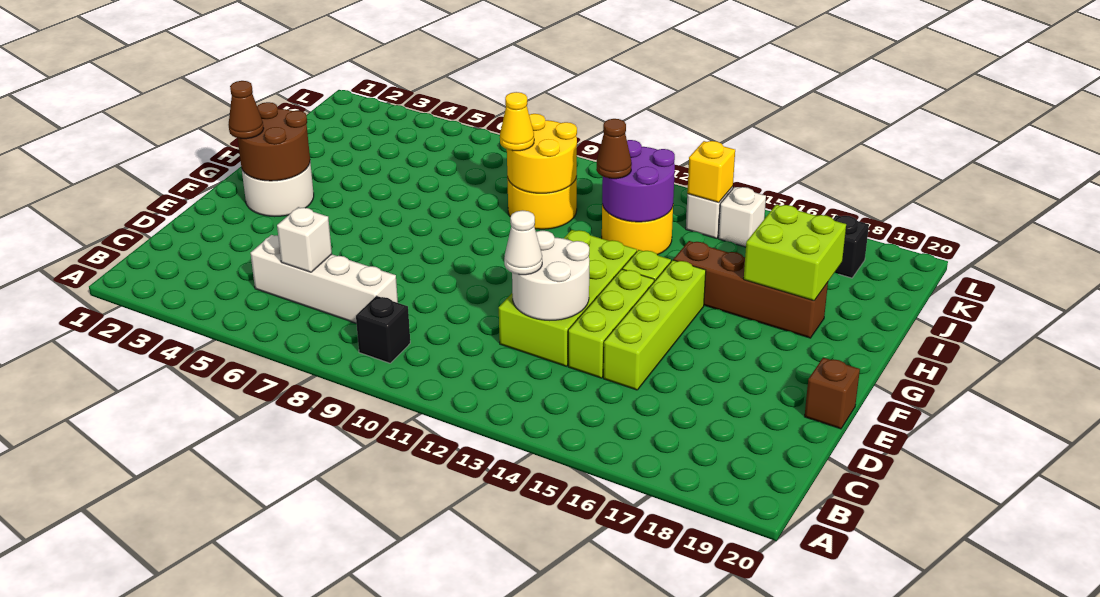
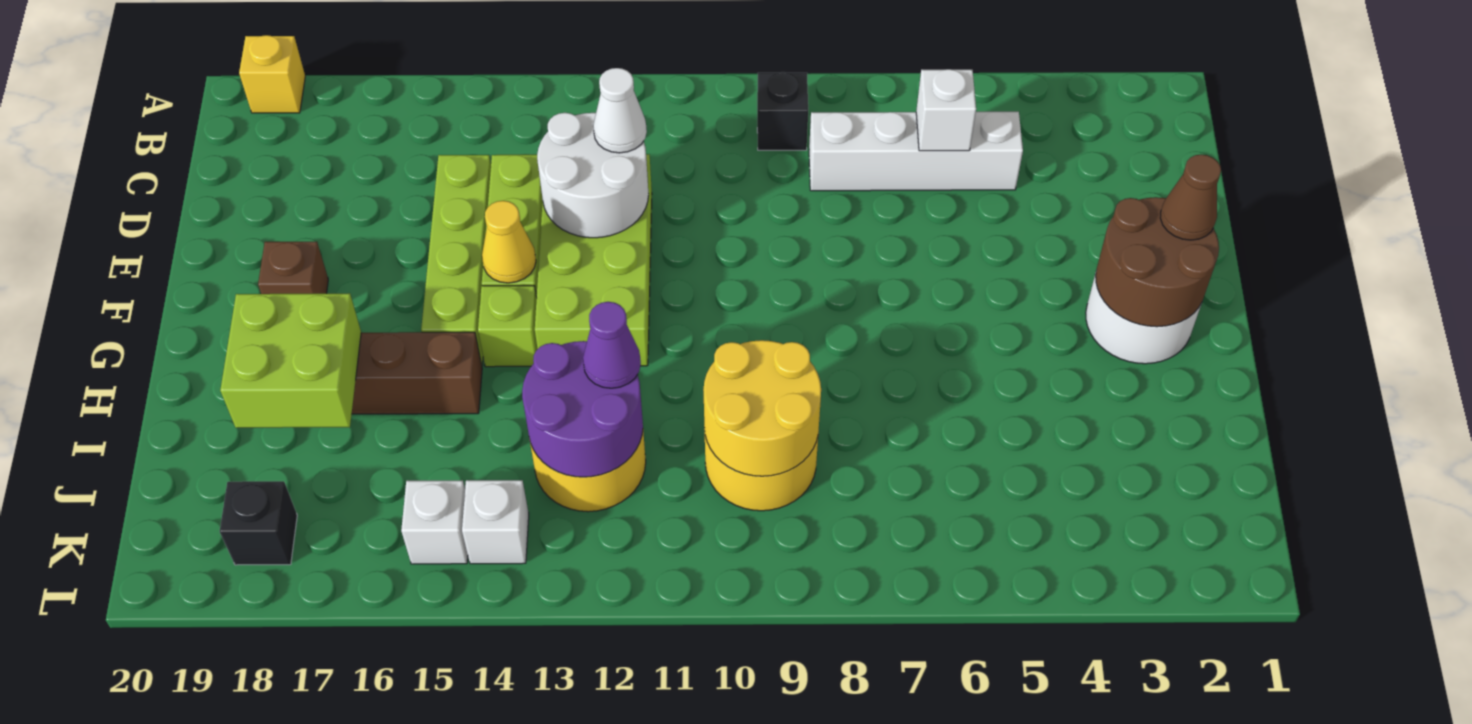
brown 1x1 brick [804,358,860,429] -> brown 1x1 brick moved to [258,242,328,294]
yellow 1x1 cone [500,92,534,151] -> yellow 1x1 cone moved to [482,201,536,283]
brown 1x1 cone [596,119,632,179] -> purple 1x1 cone [583,302,641,388]
yellow 1x1 brick [687,141,735,202] -> yellow 1x1 brick moved to [239,35,305,113]

